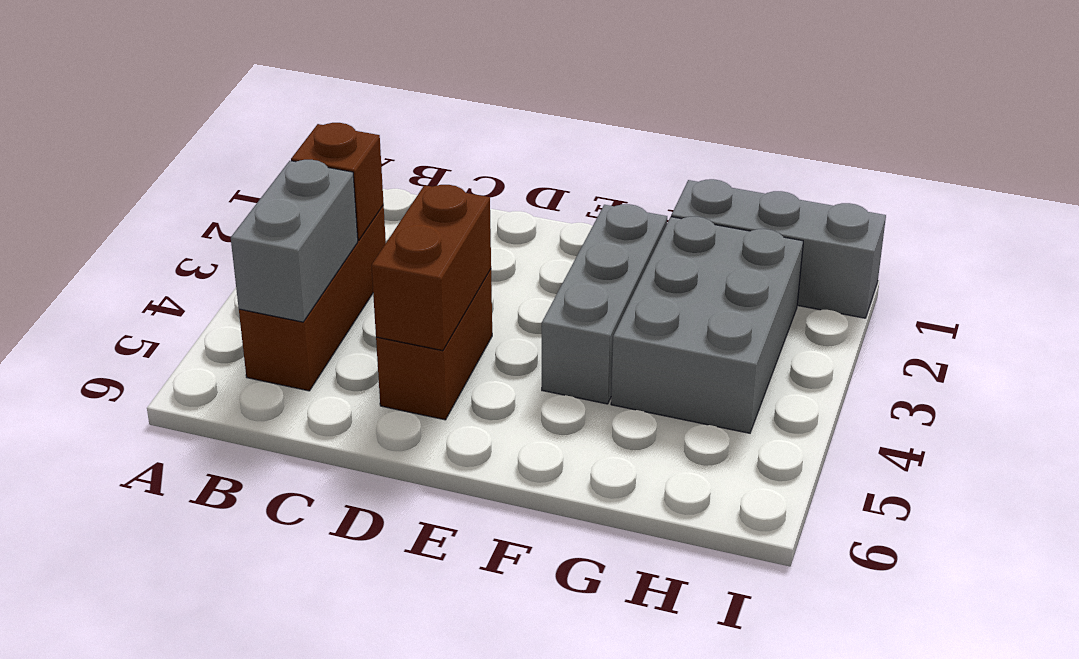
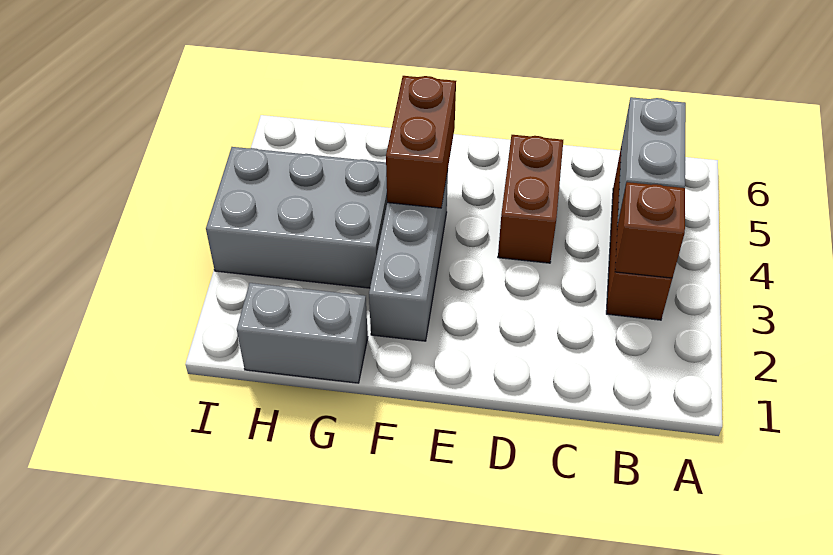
brown 1x2 brick [372,185,491,351] -> brown 1x2 brick moved to [386,76,456,208]
grey 1x3 brick [671,179,886,318] -> grey 1x2 brick [237,283,368,383]
grey 2x3 brick [611,217,803,433] -> grey 2x3 brick turned to [206,147,387,288]

